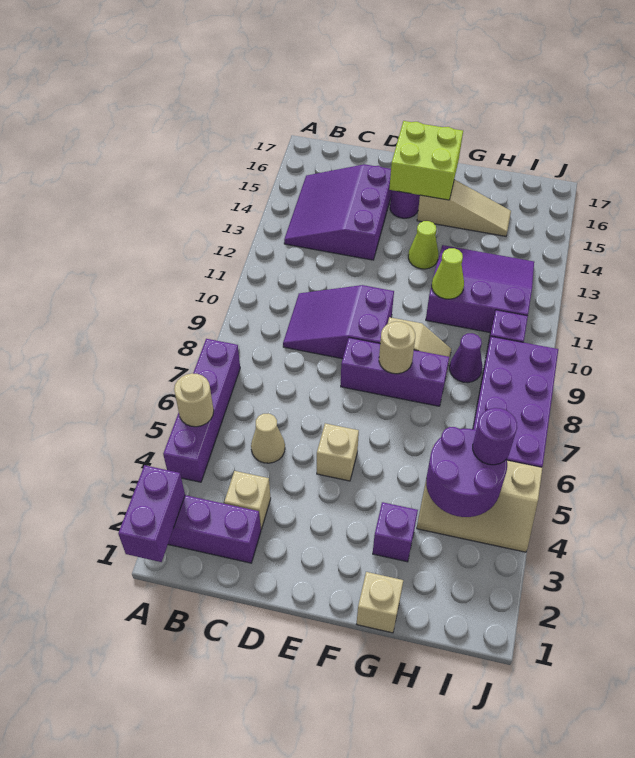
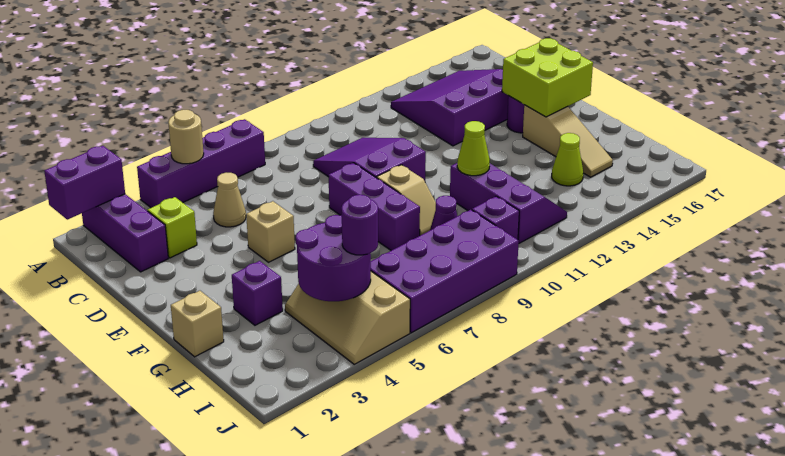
tan 1x1 brick [224,471,271,529] -> lime 1x1 brick [148,197,197,258]
tan 1x1 round brick [379,321,415,374] -> none
lime 1x1 cone [408,221,438,269] -> lime 1x1 cone moved to [552,133,583,186]
purple 3x3 slope [426,245,534,332] -> purple 2x3 slope [450,163,567,243]

